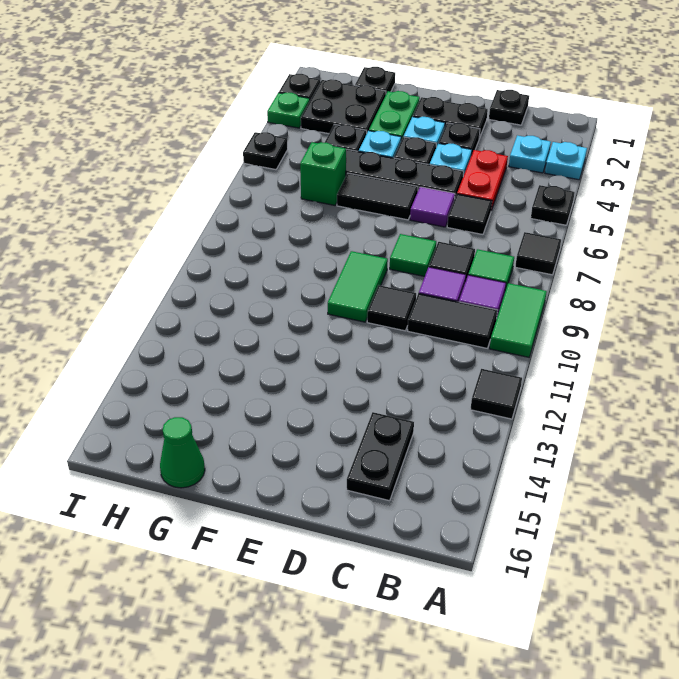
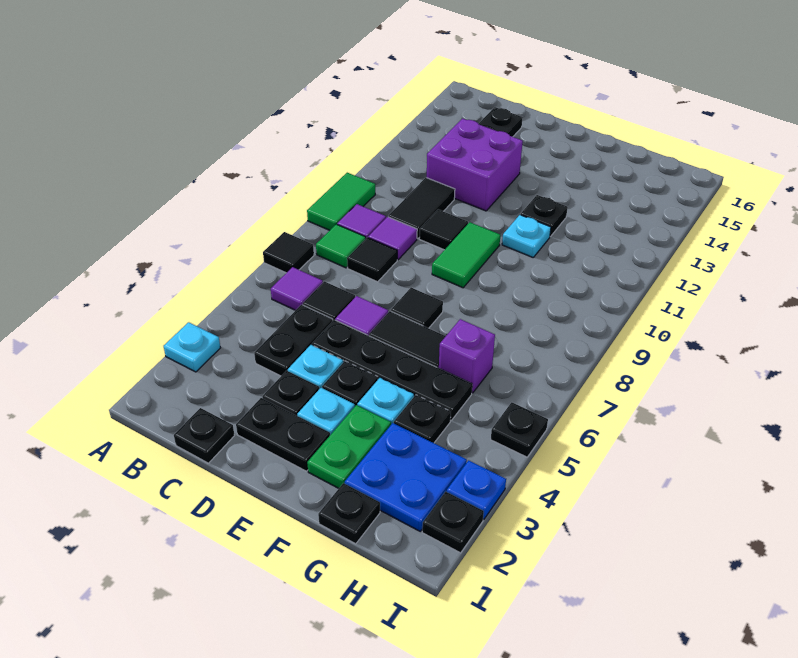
black 1x1 plate [531,185,575,225] -> black 1x1 plate moved to [521,195,568,237]
black 1x1 tile [471,369,522,419] -> black 1x1 tile moved to [391,288,443,328]
cyan 1x1 plate [509,135,551,173] -> cyan 1x1 plate moved to [502,215,551,257]
none -> purple 1x1 tile [271,267,323,310]
black 1x2 tile [408,293,497,348] -> black 1x2 tile turned to [388,178,455,239]
red 1x2 plate [457,150,508,210] -> black 1x2 plate [254,305,333,376]
none -> purple 2x2 brick [427,119,523,211]
green 1x1 tile [390,234,436,276] -> none
black 2x2 plate [301,79,386,134] -> blue 2x2 plate [345,423,467,531]
green 1x1 brick [300,142,346,205] -> purple 1x1 brick [439,319,495,393]
green 1x1 cone [160,417,205,488] -> none
green 1x1 plate [267,93,310,128] -> blue 1x1 plate [447,460,506,519]

